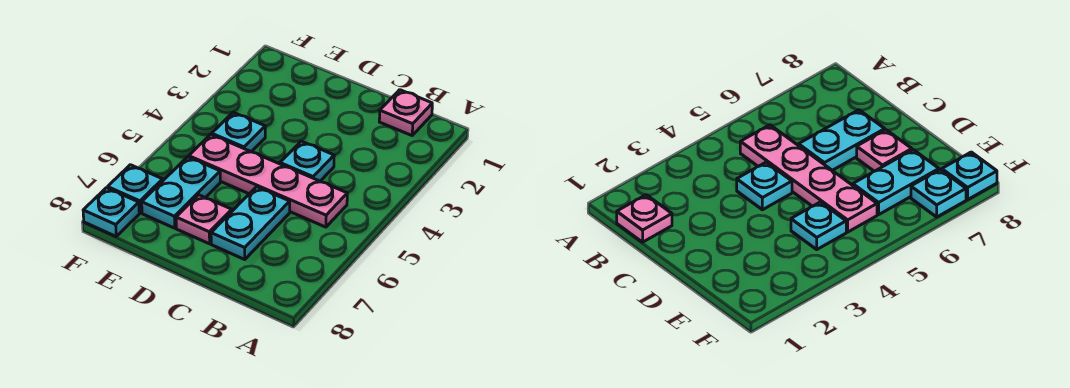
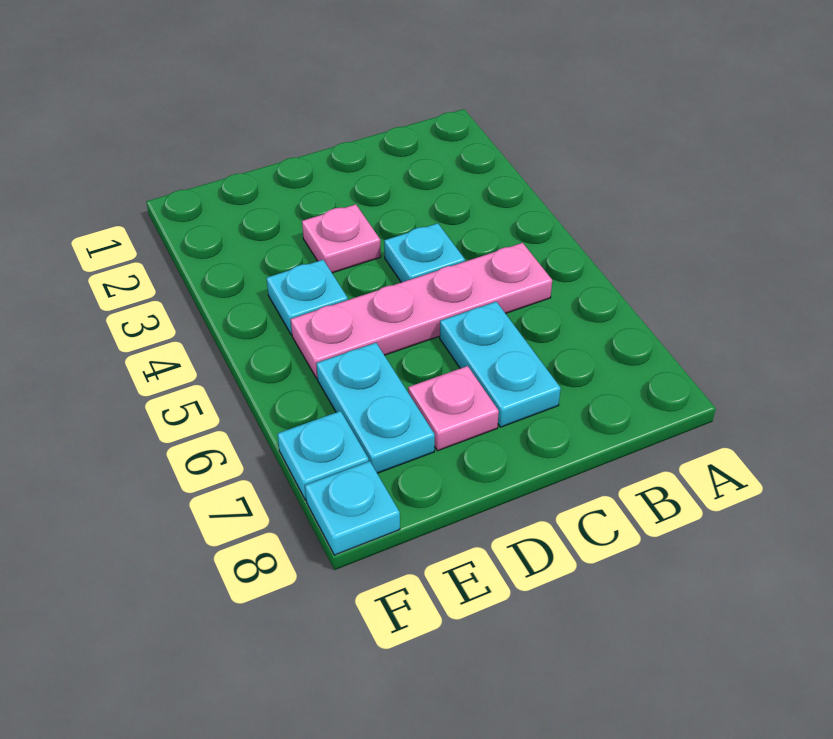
pink 1x1 plate [379,90,432,135] -> pink 1x1 plate moved to [302,204,381,273]

